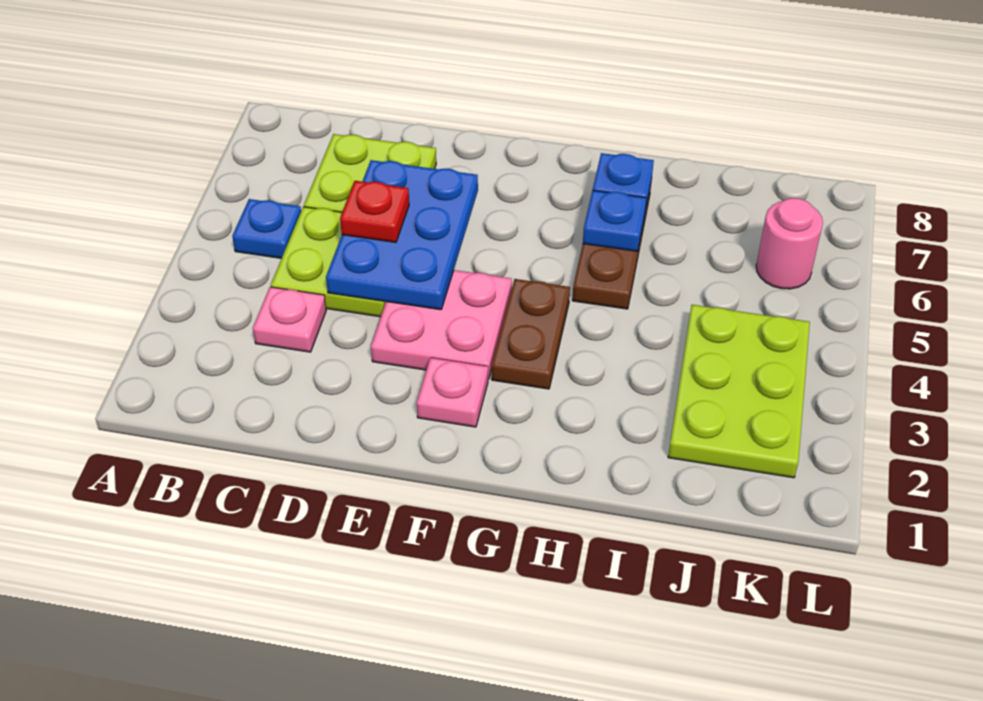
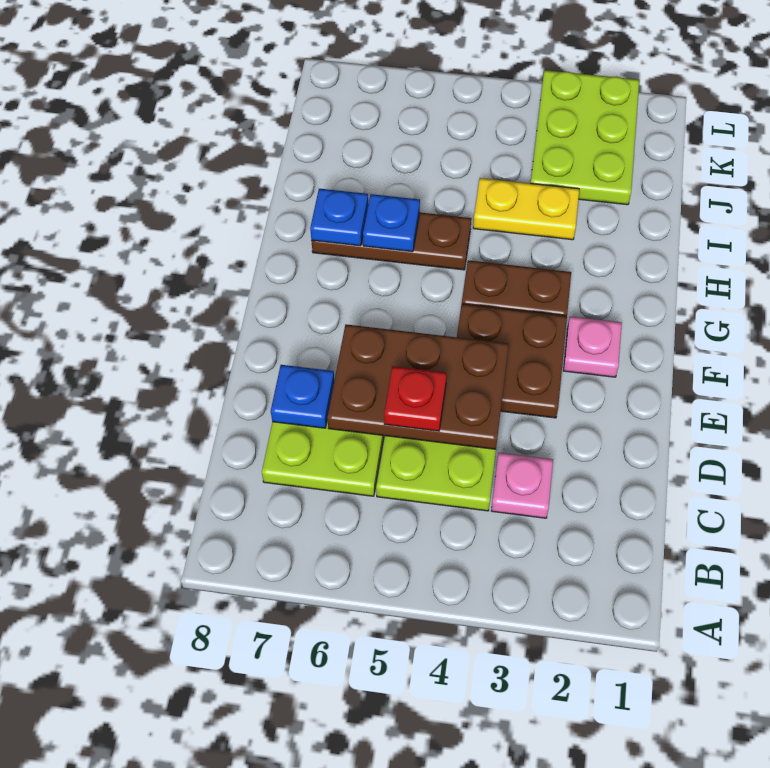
blue 1x1 plate [232,199,301,258] -> blue 1x1 plate moved to [271,365,334,428]
blue 2x3 plate [326,160,478,310] -> brown 2x3 plate [327,324,509,449]
pink 2x2 plate [371,270,512,380] -> brown 2x2 plate [457,304,567,418]
none -> yellow 1x2 plate [473,178,579,240]
lime 2x3 plate [668,305,810,478] -> lime 2x3 plate turned to [531,70,639,205]
pink 1x1 round brick [756,198,823,289] -> none

